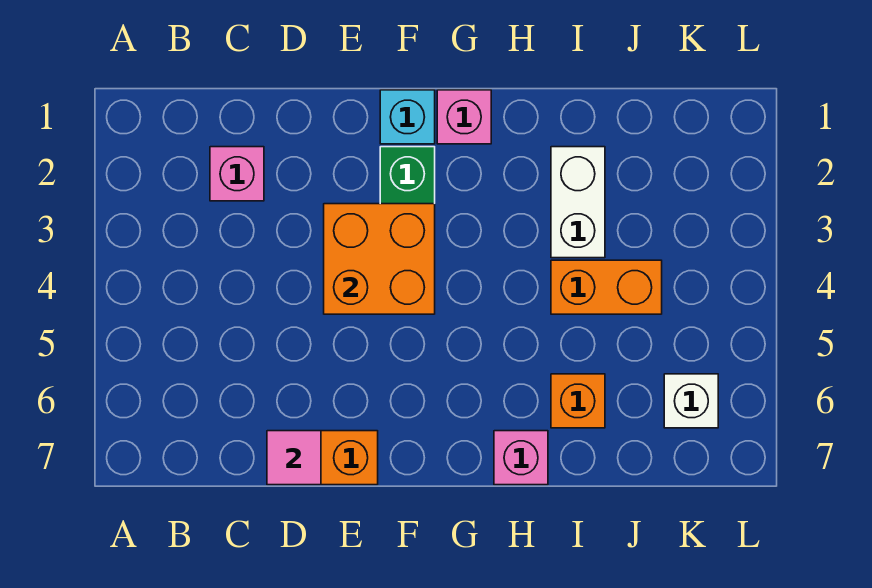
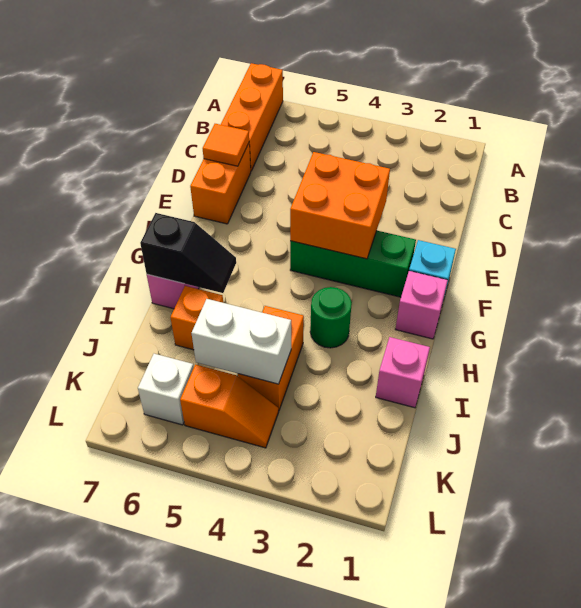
none -> orange 1x3 brick [221,63,283,171]
pink 1x1 brick [210,147,264,201] -> pink 1x1 brick moved to [376,337,430,408]
pink 1x1 tile [267,431,321,485] -> orange 1x1 tile [203,124,249,166]
none -> green 1x1 round brick [310,287,352,348]
none -> black 1x2 slope [140,213,236,293]
white 1x2 brick [551,147,605,258] -> white 1x2 brick moved to [192,299,291,384]
none -> orange 1x2 slope [180,364,279,448]

